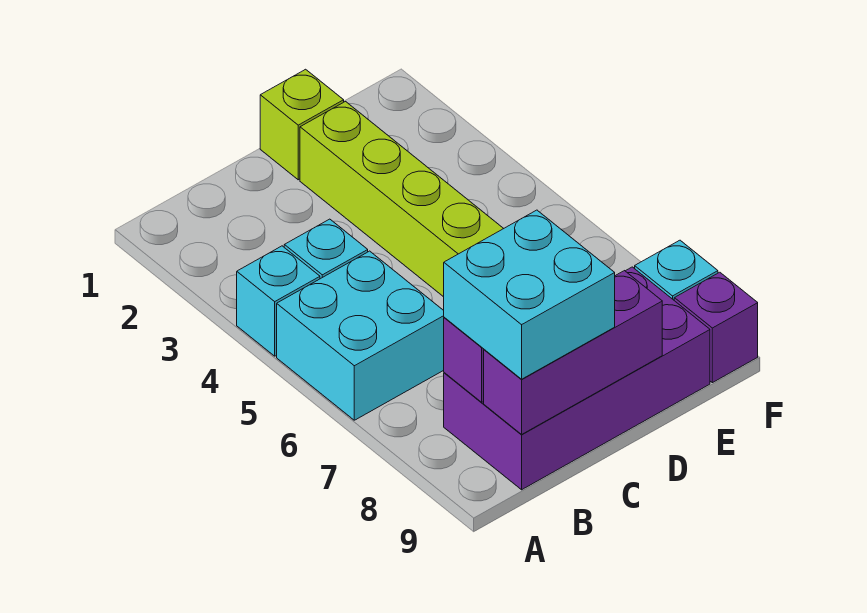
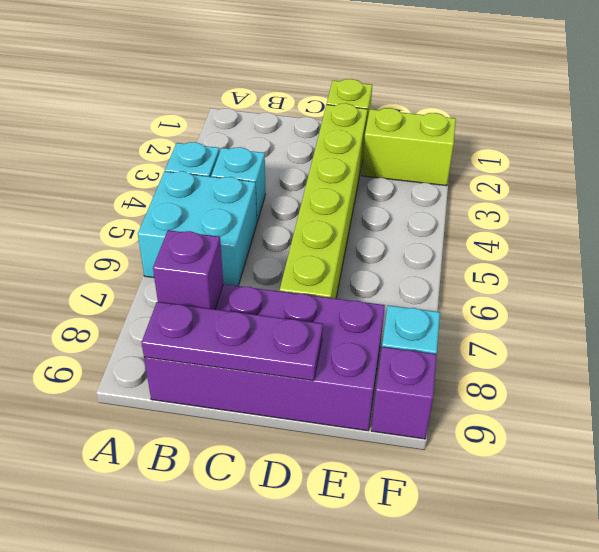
cyan 2x2 brick [444,210,615,379] -> none
purple 1x3 brick [484,271,662,434] -> purple 1x3 plate [142,302,323,381]
none -> lime 1x2 brick [362,108,456,186]

